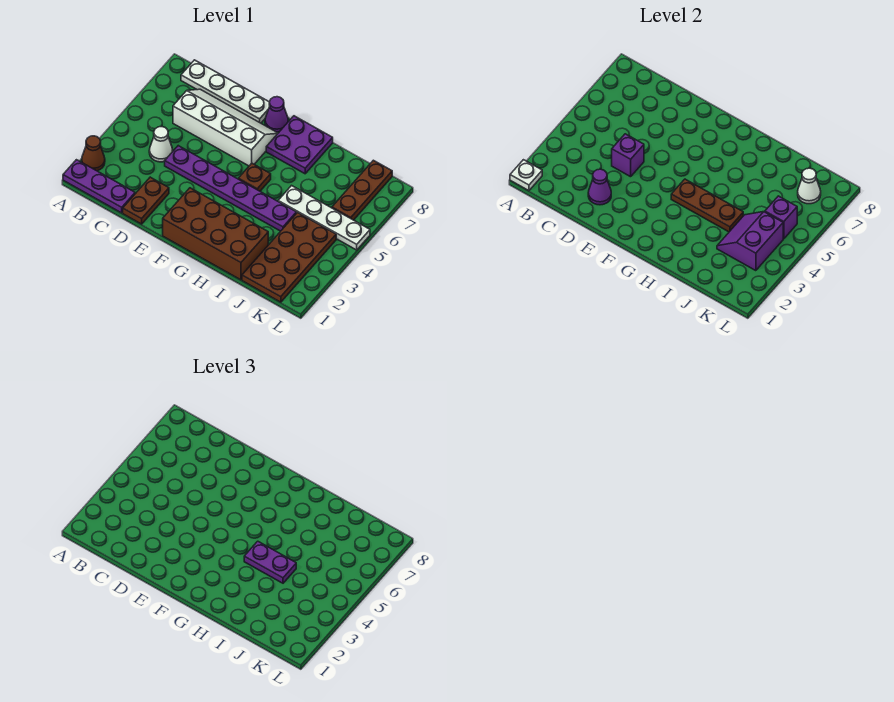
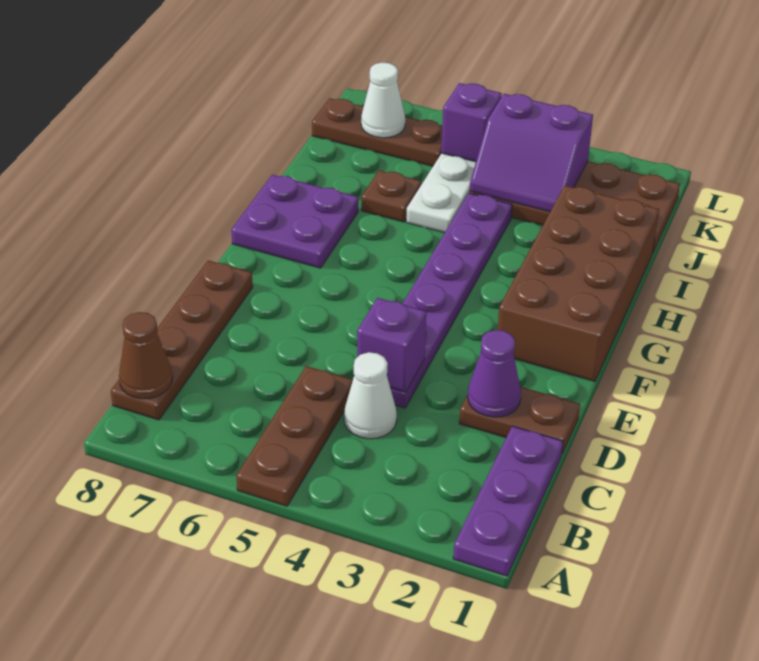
white 1x1 plate [510,160,542,191] -> none
brown 1x1 cone [82,136,105,171] -> brown 1x1 cone moved to [119,312,172,399]
white 1x4 plate [181,60,270,123] -> brown 1x4 plate [111,260,253,420]
white 2x4 slope [173,89,278,166] -> none
purple 1x1 cone [265,97,288,132] -> none
brown 1x3 plate [671,179,743,232] -> brown 1x3 plate moved to [236,366,353,506]
brown 1x1 plate [238,163,271,191] -> brown 1x1 plate moved to [361,170,421,222]
purple 1x2 plate [244,541,296,583] -> none

